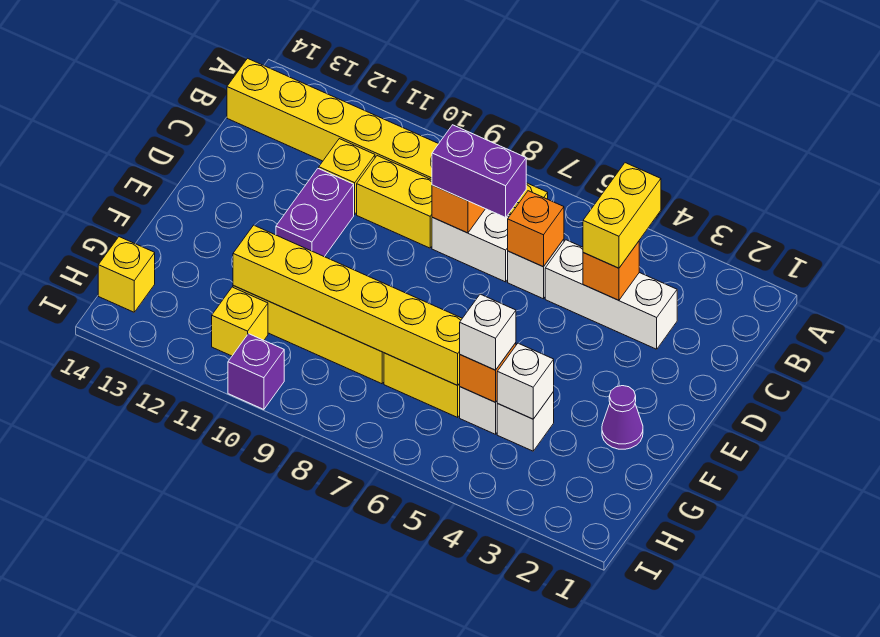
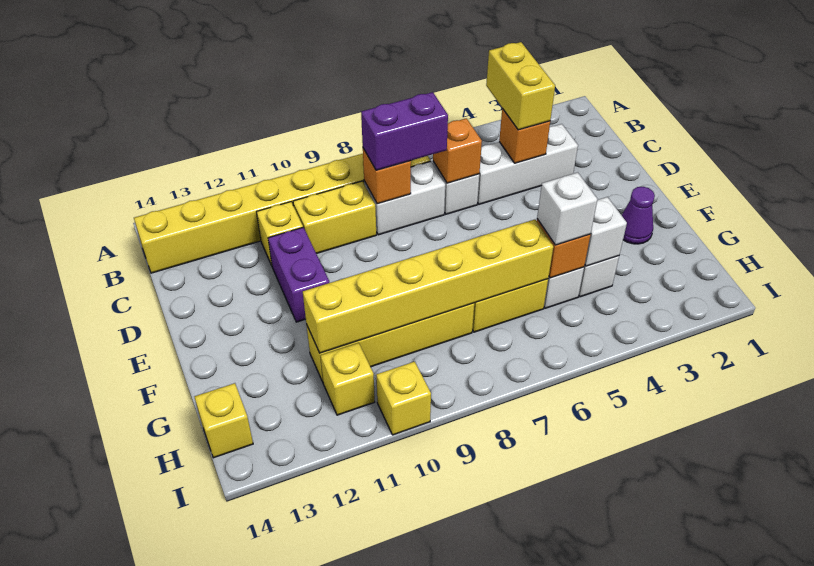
purple 1x1 brick [228,334,284,409] -> yellow 1x1 brick [376,362,431,435]

